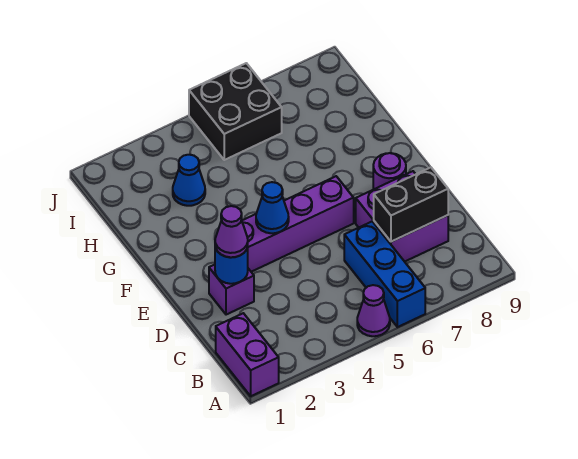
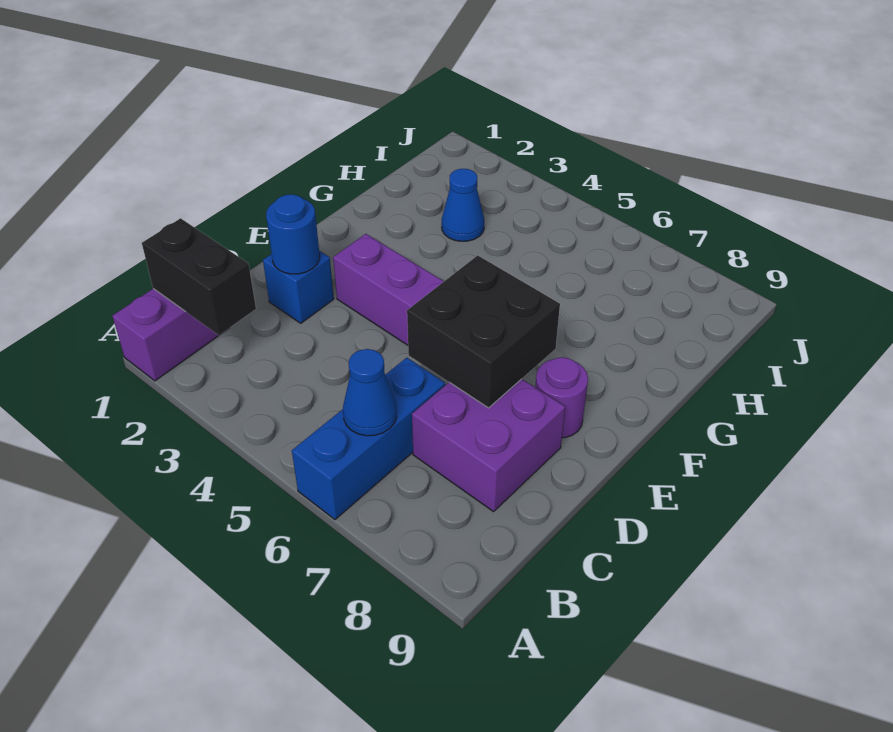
purple 1x1 cone [357,285,390,336] -> none
black 1x2 brick [374,167,448,242] -> black 1x2 brick moved to [142,218,256,335]
purple 1x1 brick [209,265,254,315] -> blue 1x1 brick [263,251,334,323]
purple 1x1 cone [215,206,248,257] -> none
blue 1x1 cone [256,182,289,233] -> blue 1x1 cone moved to [343,349,397,436]
black 2x2 brick [189,63,282,160] -> black 2x2 brick moved to [407,255,560,408]

